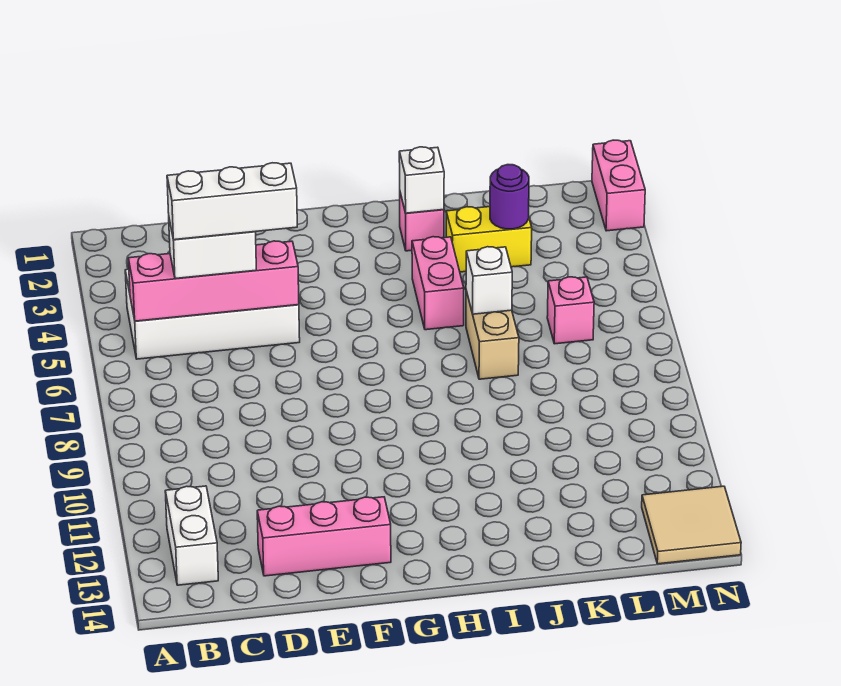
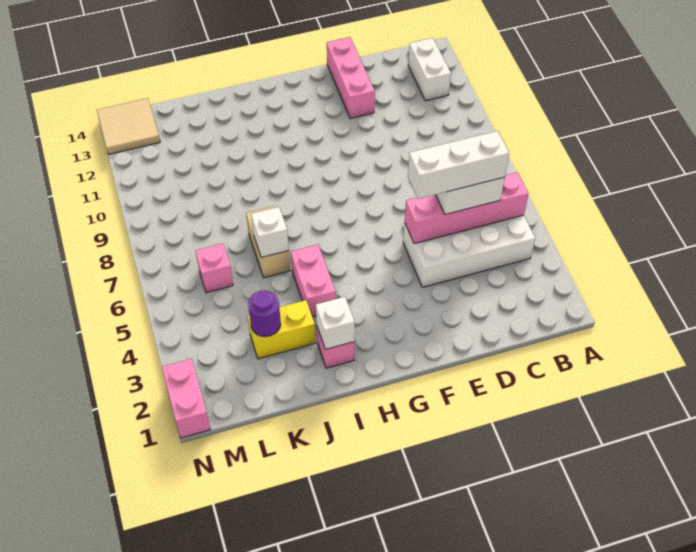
pink 1x3 brick [257,497,391,576] -> pink 1x3 brick turned to [327,37,375,119]

